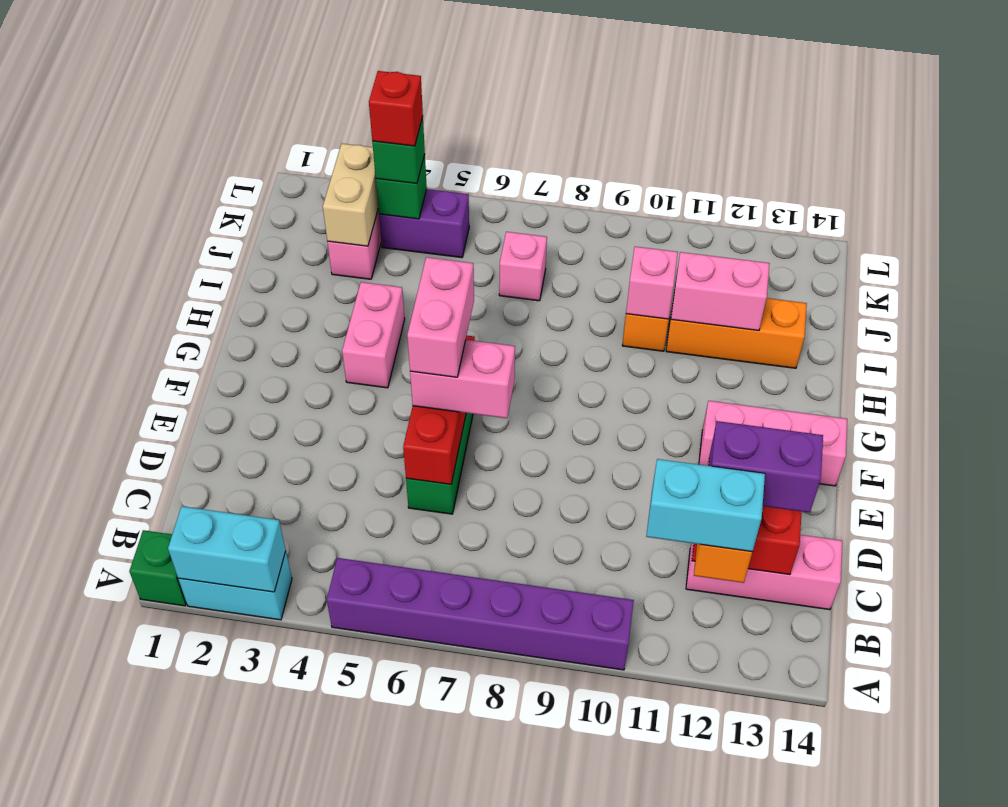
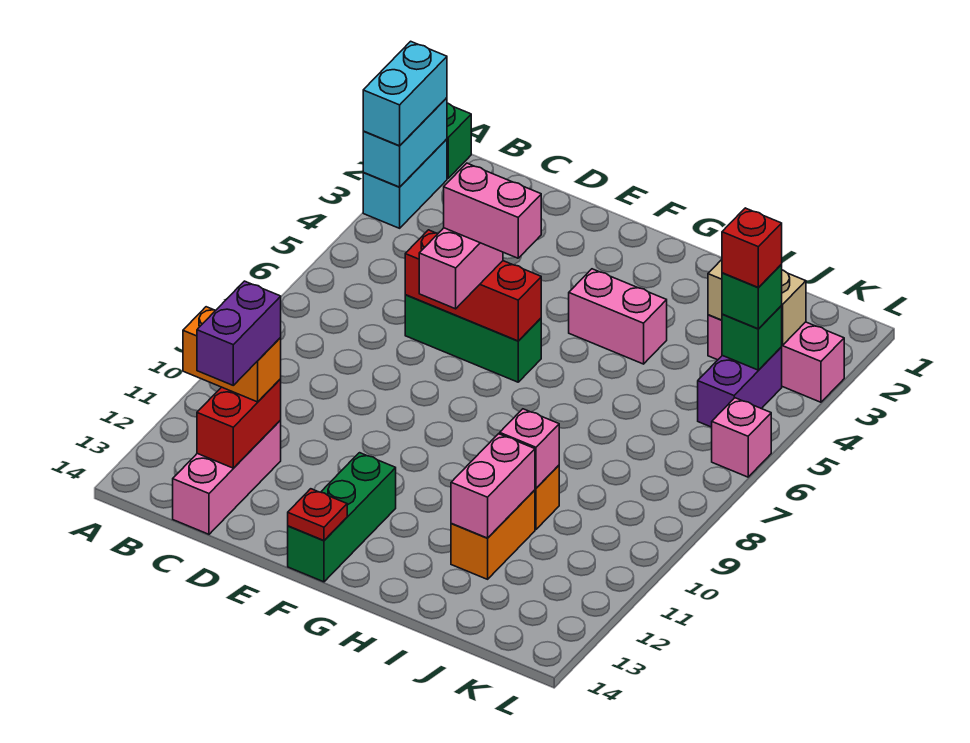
purple 1x6 brick [327,558,634,670] -> none
cyan 1x2 brick [646,459,765,552] -> cyan 1x2 brick moved to [363,41,447,146]
pink 1x3 brick [699,401,847,486] -> green 1x3 brick [288,453,396,582]
none -> red 1x1 plate [288,489,347,540]
orange 1x3 brick [666,296,807,368] -> orange 1x2 brick [451,490,535,579]
pink 1x1 brick [499,232,547,301] -> pink 1x1 brick moved to [712,398,771,477]

